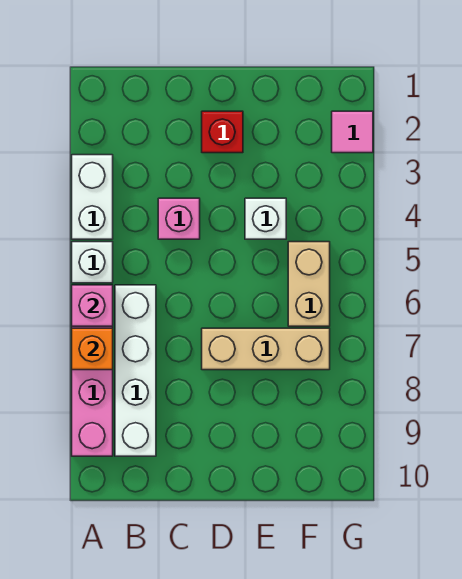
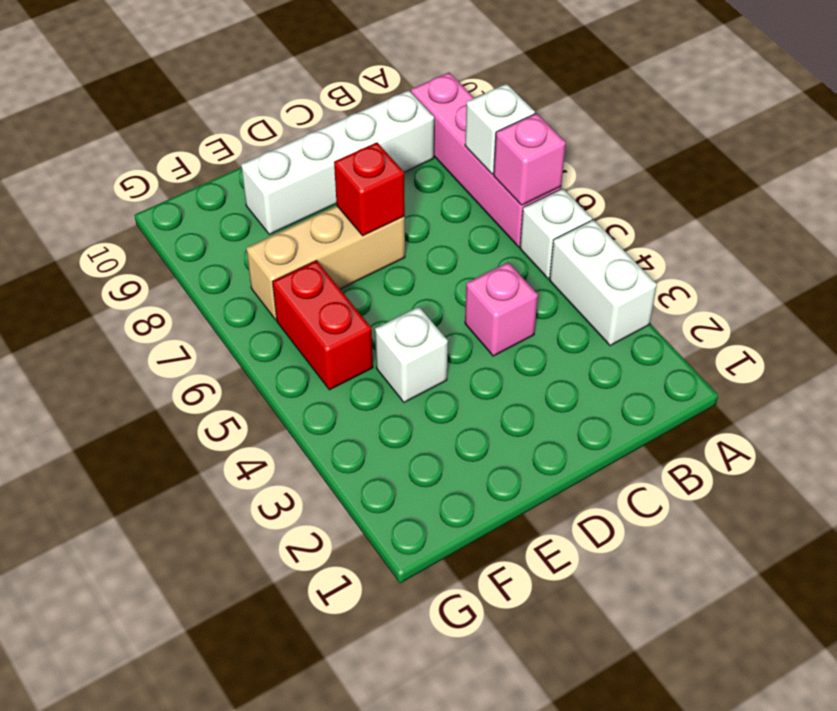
orange 1x1 brick [72,328,113,370] -> white 1x1 brick [465,84,535,174]
white 1x4 brick [115,285,156,456] -> white 1x4 brick turned to [241,90,434,235]
red 1x1 brick [202,111,243,153] -> red 1x1 brick moved to [334,142,405,236]
tan 1x2 brick [288,242,330,326] -> red 1x2 brick [273,261,373,390]
pink 1x1 tile [332,111,373,153] -> none

